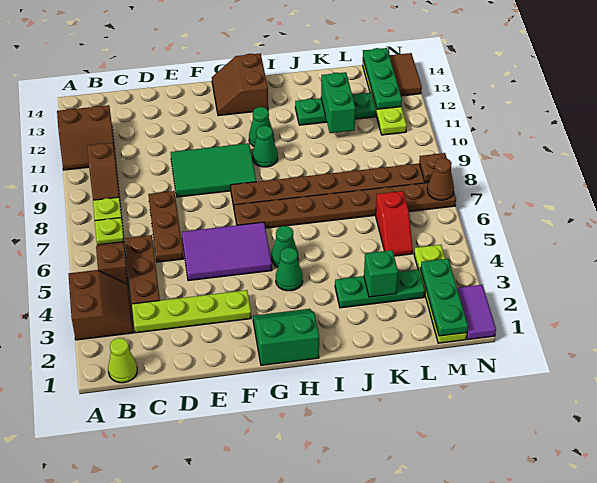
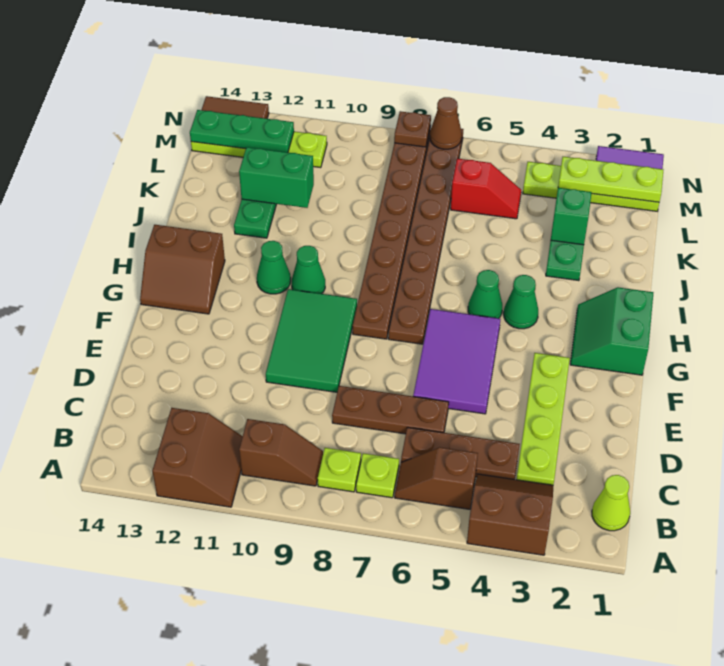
green 1x3 plate [421,259,468,336] -> lime 1x3 plate [558,157,663,202]

